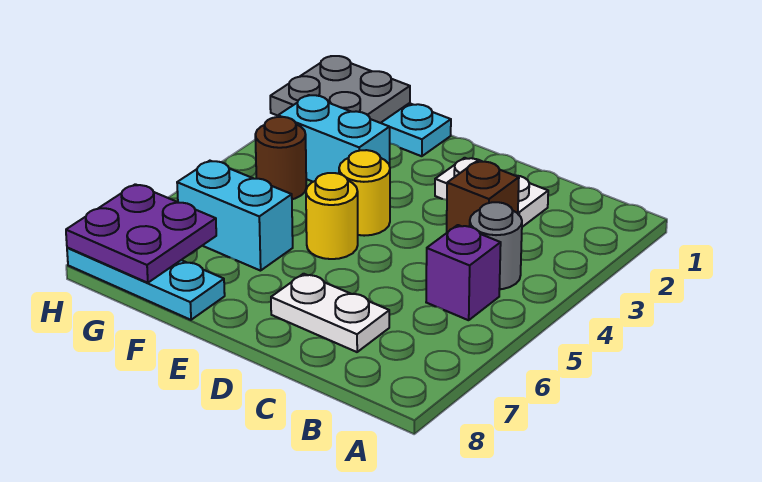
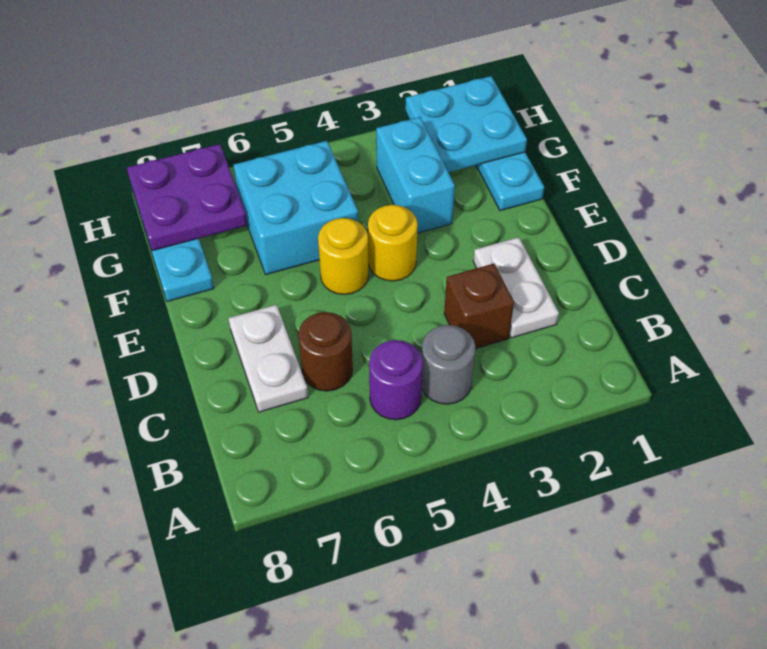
purple 1x1 brick [426,225,501,320] -> purple 1x1 round brick [369,340,423,420]
cyan 1x2 brick [177,161,293,271] -> cyan 2x2 brick [234,141,358,275]
grey 2x2 plate [270,56,410,123] -> cyan 2x2 plate [406,76,527,172]
brown 1x1 round brick [255,117,306,199] -> brown 1x1 round brick moved to [298,312,353,391]

